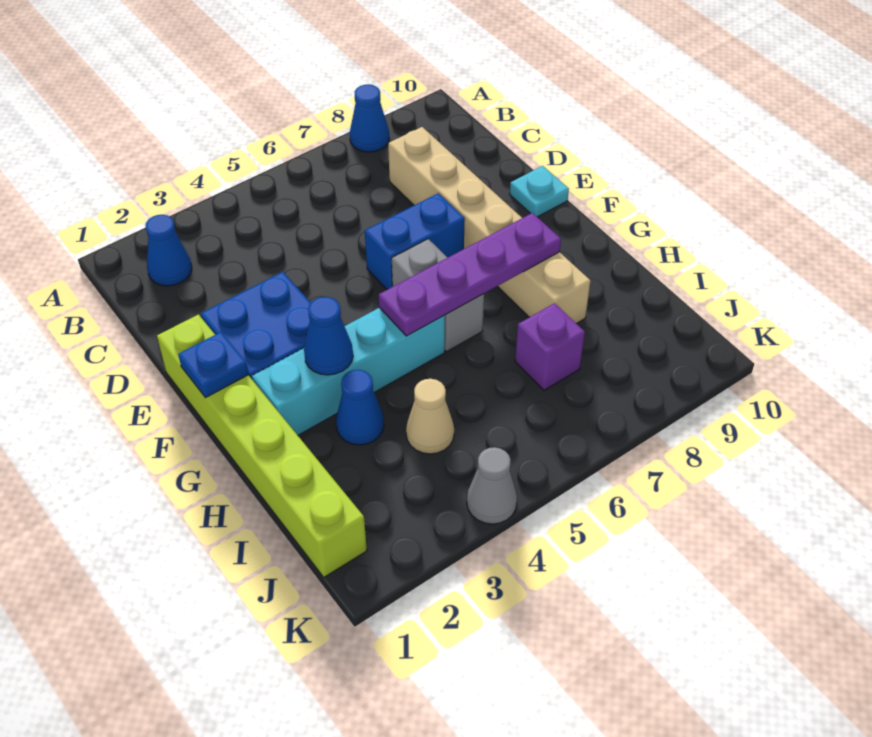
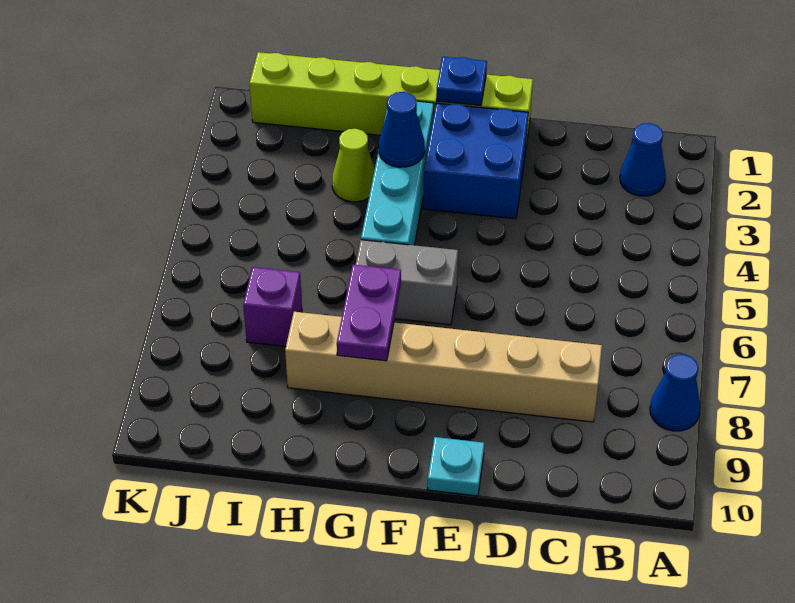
blue 1x2 brick [365,193,465,290] -> none
purple 1x4 plate [379,213,561,336] -> purple 1x2 plate [337,265,401,361]
blue 1x1 cone [336,370,384,445] -> lime 1x1 cone [332,129,375,202]
tan 1x1 cone [406,379,454,454] -> none
grey 1x1 cone [467,447,517,524] -> none

